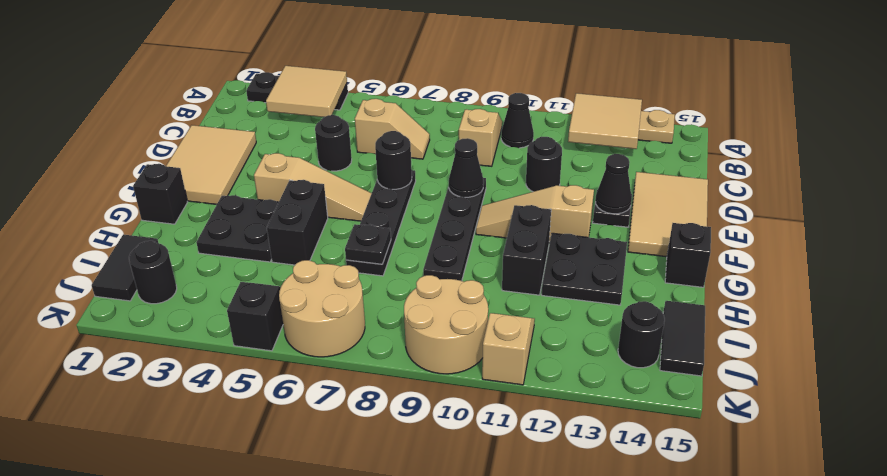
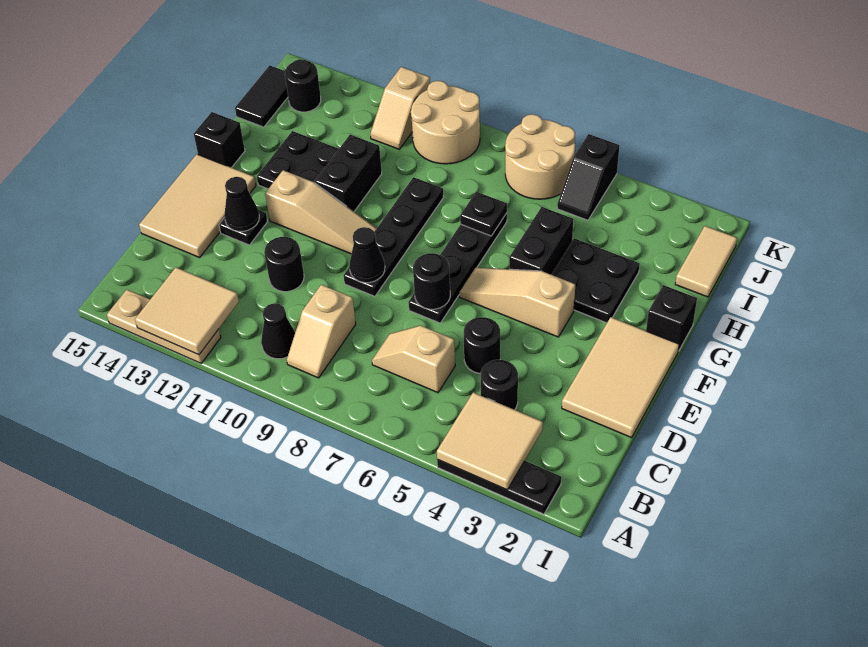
black 1x2 tile [92,234,158,301] -> tan 1x2 tile [675,226,737,297]
black 1x1 round brick [129,241,177,304] -> black 1x1 round brick moved to [481,360,518,410]

